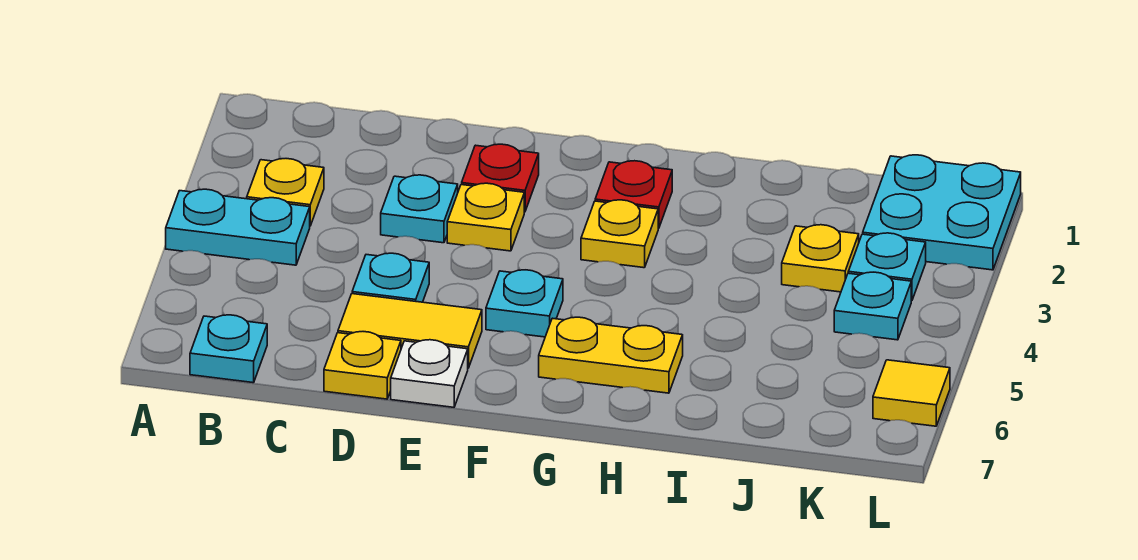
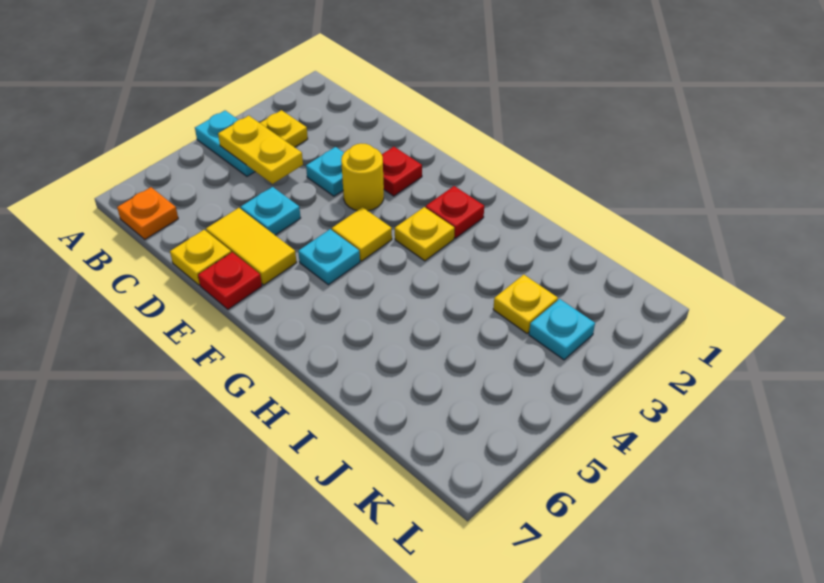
cyan 1x1 plate [190,315,267,383] -> orange 1x1 plate [117,187,178,239]
yellow 1x1 plate [447,183,524,251] -> yellow 1x1 round brick [341,143,384,211]
white 1x1 plate [391,340,468,407] -> red 1x1 plate [198,252,262,309]
yellow 1x2 plate [539,317,683,393] -> yellow 1x2 plate moved to [218,116,303,184]
cyan 2x2 plate [863,155,1021,270] -> none
cyan 1x1 plate [834,272,911,340] -> none
yellow 1x1 tile [873,360,950,426] -> yellow 1x1 tile moved to [332,207,392,261]

